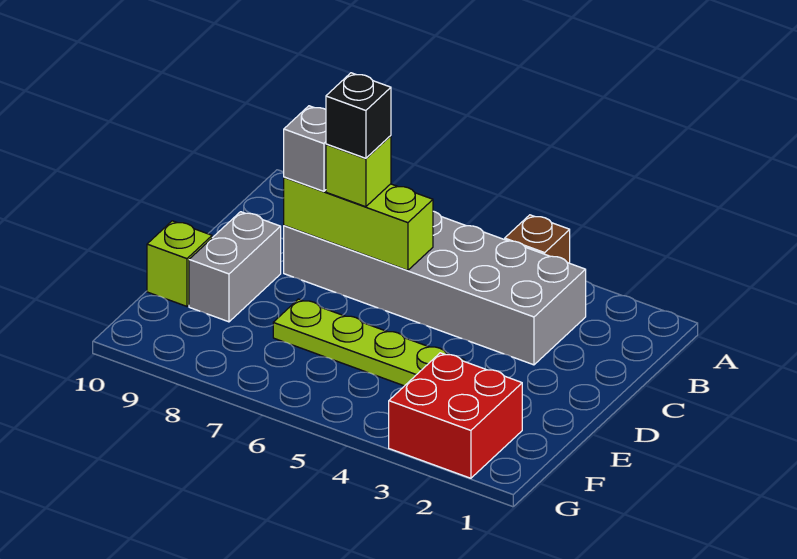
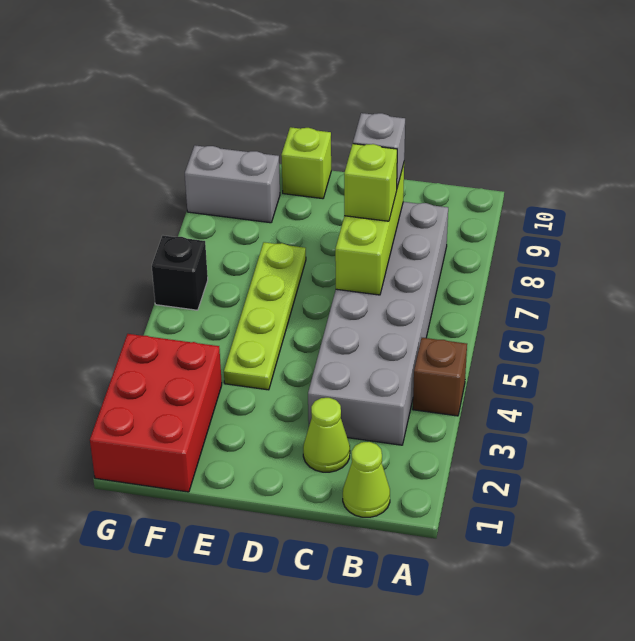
none -> lime 1x1 cone [343,442,390,517]
none -> lime 1x1 cone [303,398,350,472]
black 1x1 brick [326,73,391,158] -> black 1x1 brick moved to [152,236,208,310]
grey 1x2 brick [189,212,281,322] -> grey 1x2 brick moved to [185,145,280,223]
red 2x2 brick [389,353,522,478] -> red 2x3 brick [90,334,222,492]

